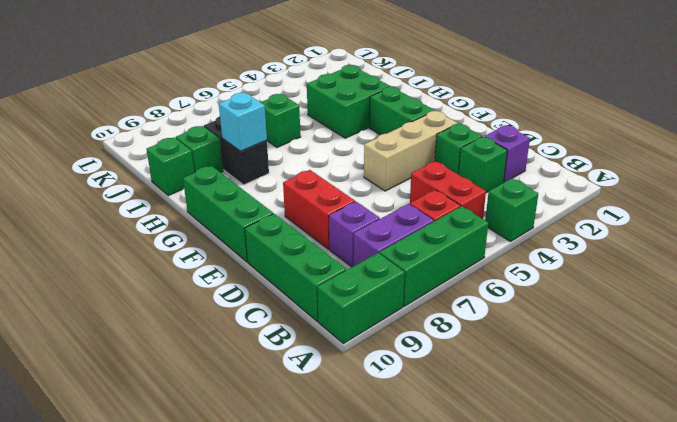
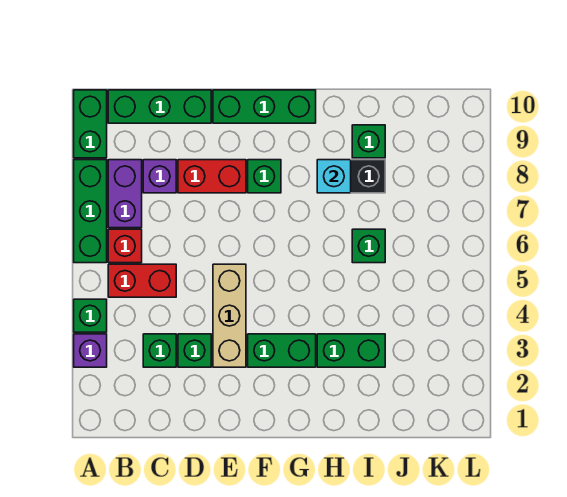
purple 1x1 brick [484,125,530,182] -> purple 1x1 brick moved to [74,334,107,367]
green 2x2 brick [307,65,391,138] -> green 1x2 brick [317,334,385,367]
green 1x1 brick [147,137,194,196] -> green 1x1 brick moved to [248,160,281,193]

